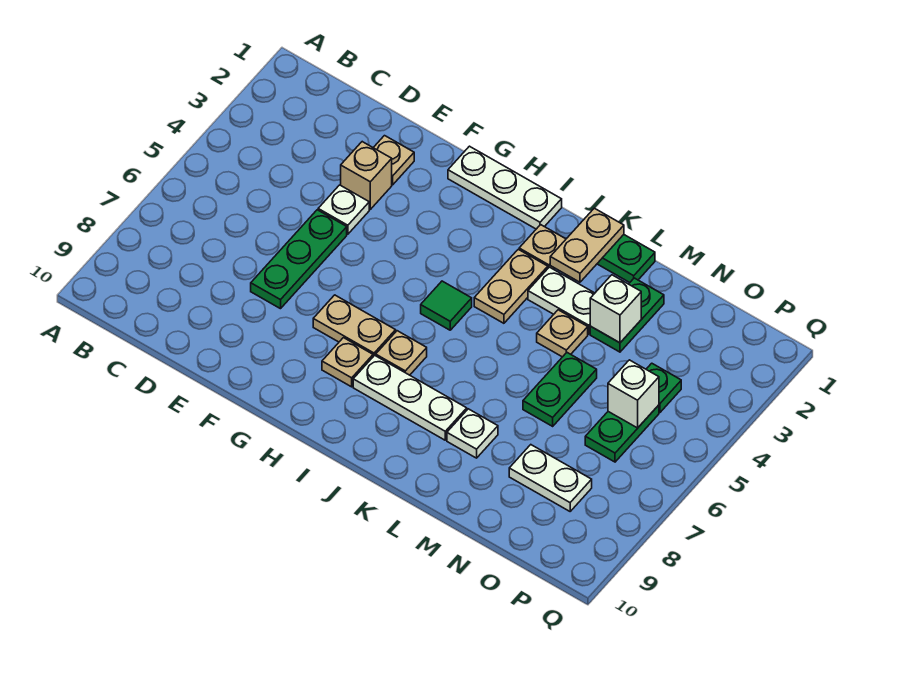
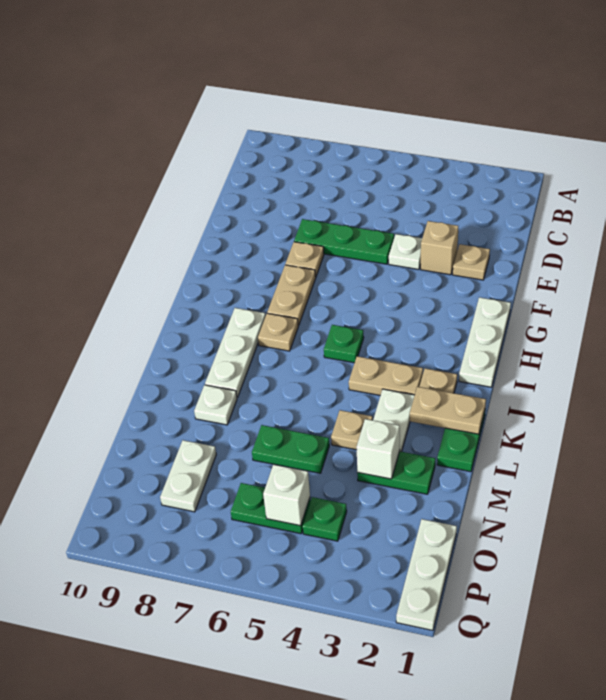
tan 1x1 plate [322,338,373,387] -> tan 1x1 plate moved to [285,242,324,277]
green 1x1 tile [421,281,472,330] -> green 1x1 plate [324,325,364,363]
none -> white 1x3 plate [396,519,457,631]

